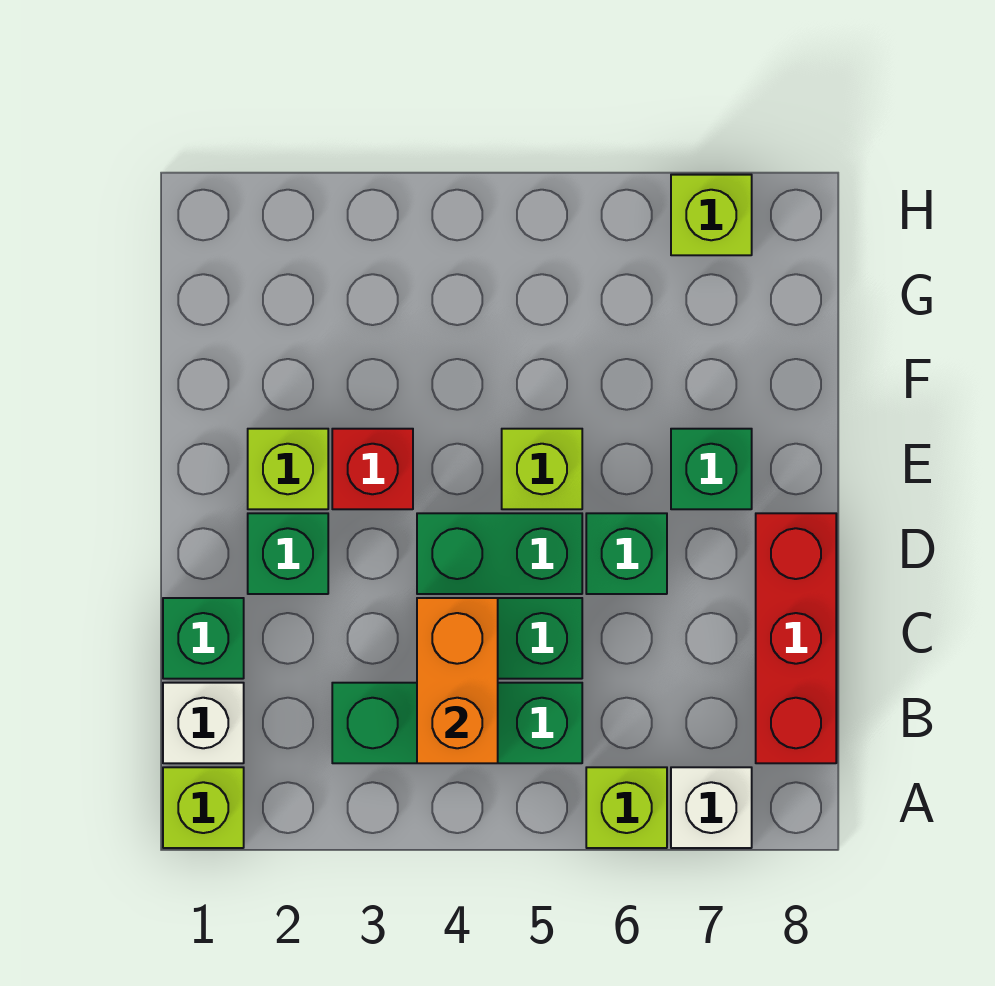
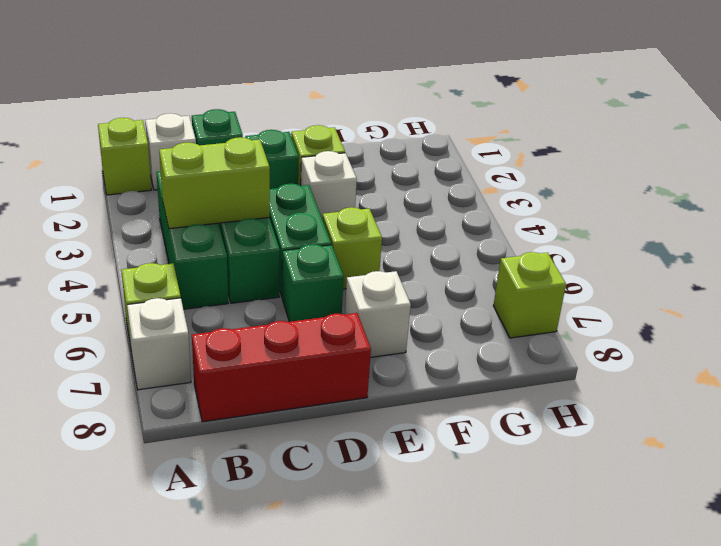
orange 1x2 brick [417,598,498,763] -> lime 1x2 brick [159,137,270,229]
red 1x1 brick [332,429,413,509] -> white 1x1 brick [301,151,357,217]
green 1x1 brick [671,429,752,509] -> white 1x1 brick [345,271,411,357]

